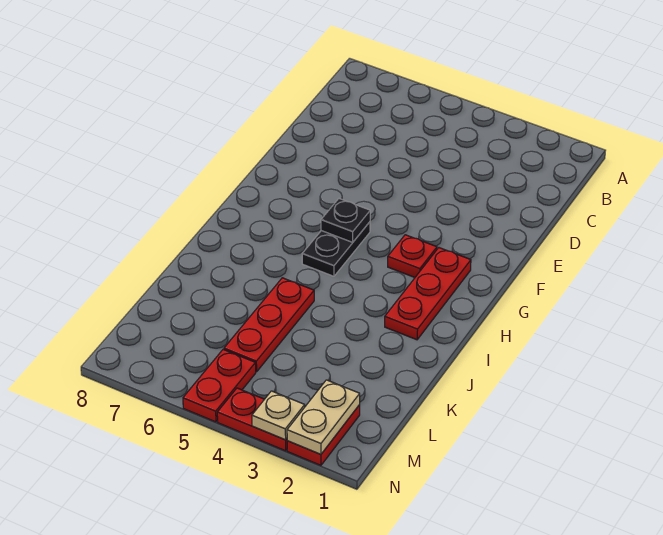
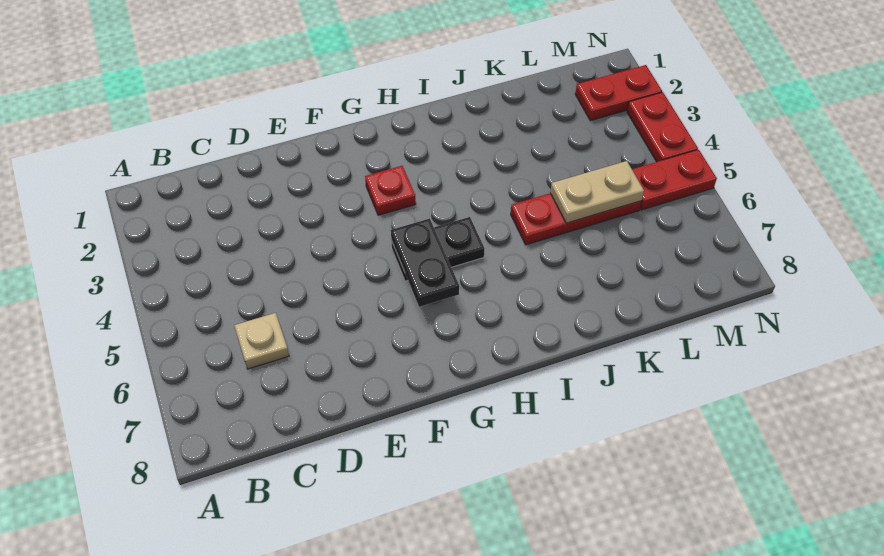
red 1x3 plate [385,248,471,340] -> none
black 1x1 plate [321,199,370,242] -> black 1x2 plate [391,219,459,307]
tan 1x2 plate [287,380,360,454] -> tan 1x2 plate moved to [550,161,644,223]
tan 1x1 plate [252,391,305,440] -> tan 1x1 plate moved to [234,313,289,369]

